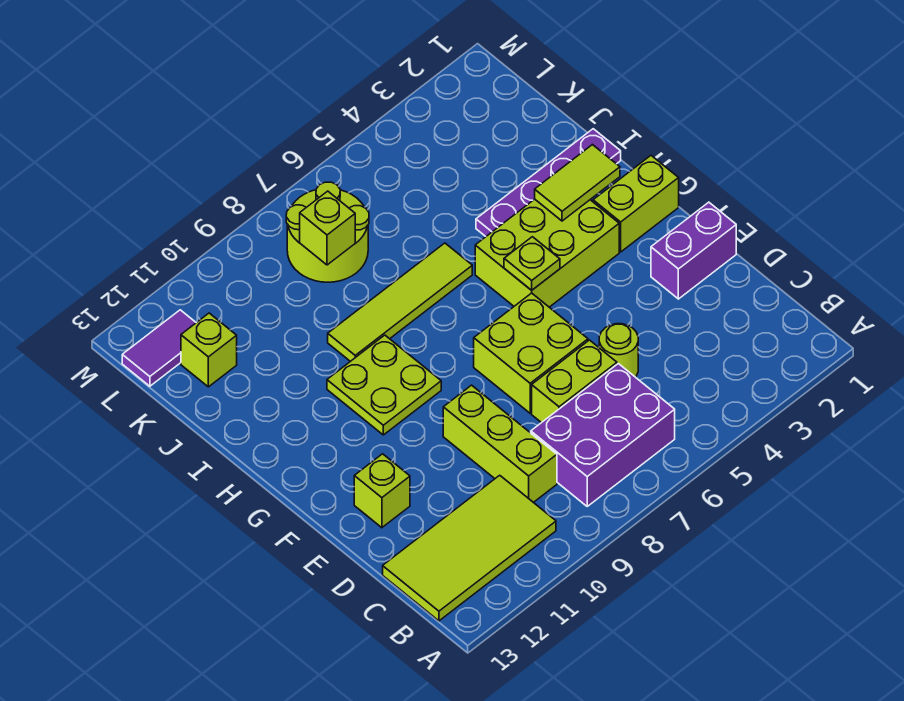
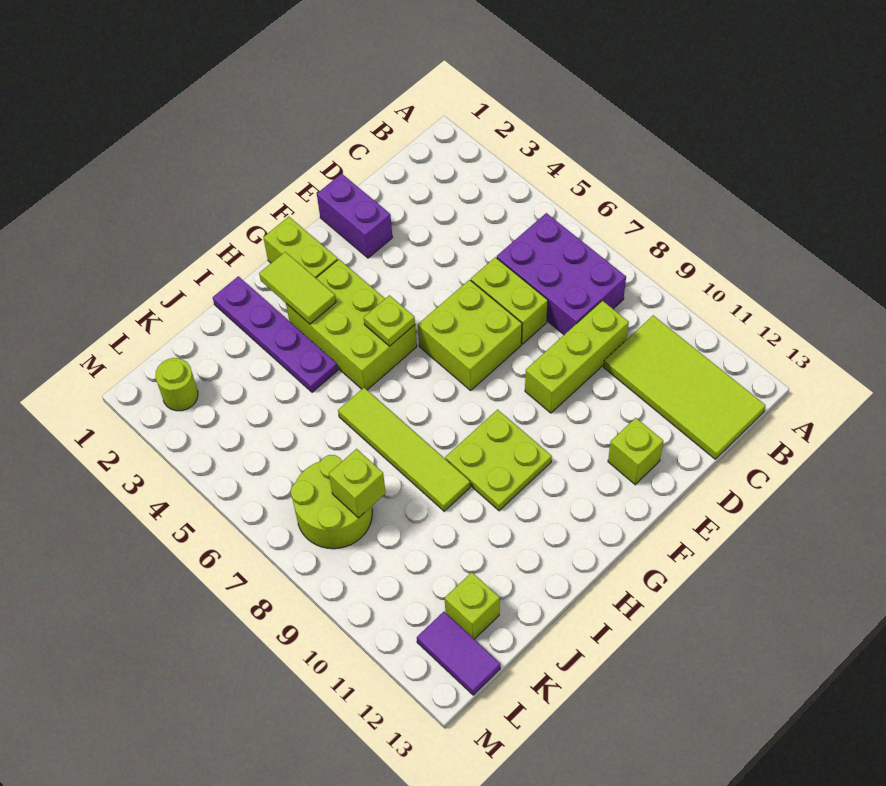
lime 1x1 round brick [599,324,638,377] -> lime 1x1 round brick moved to [155,358,198,411]

